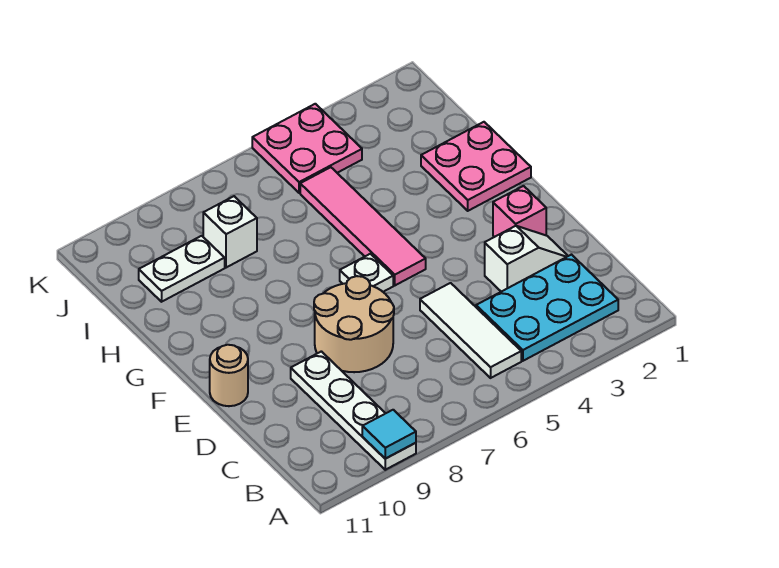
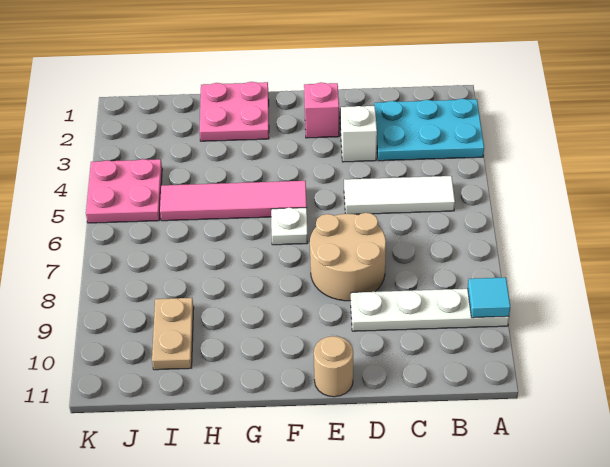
cyan 2x3 plate [476,255,618,361] -> cyan 2x3 plate turned to [374,99,484,161]
white 1x1 brick [203,196,257,268] -> none
white 1x2 plate [139,236,225,302] -> tan 1x2 plate [152,298,194,370]

